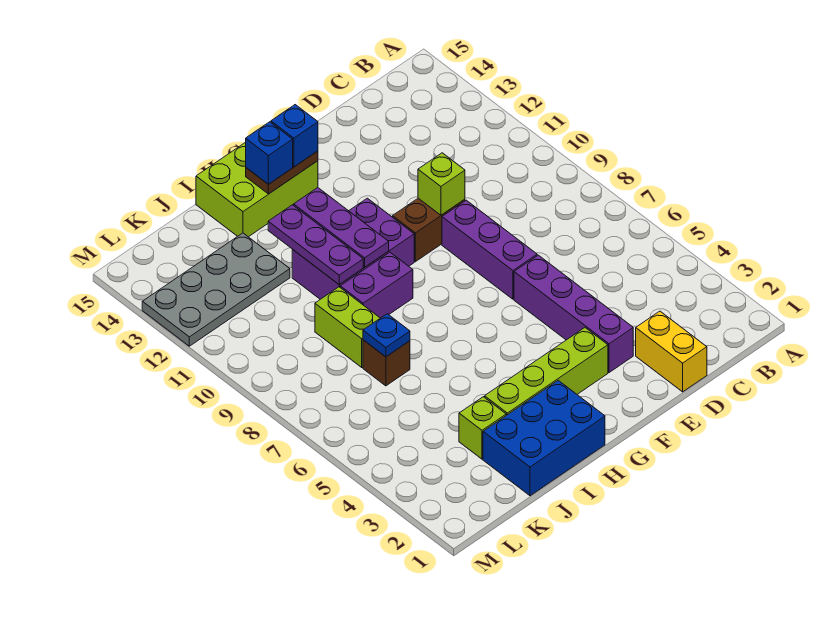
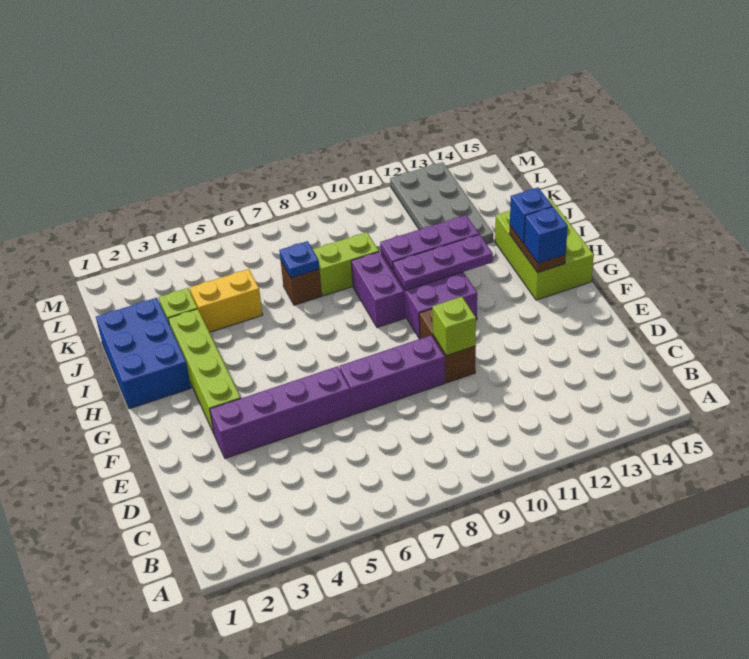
yellow 1x2 brick [636,311,707,392] -> yellow 1x2 brick moved to [190,269,263,332]

